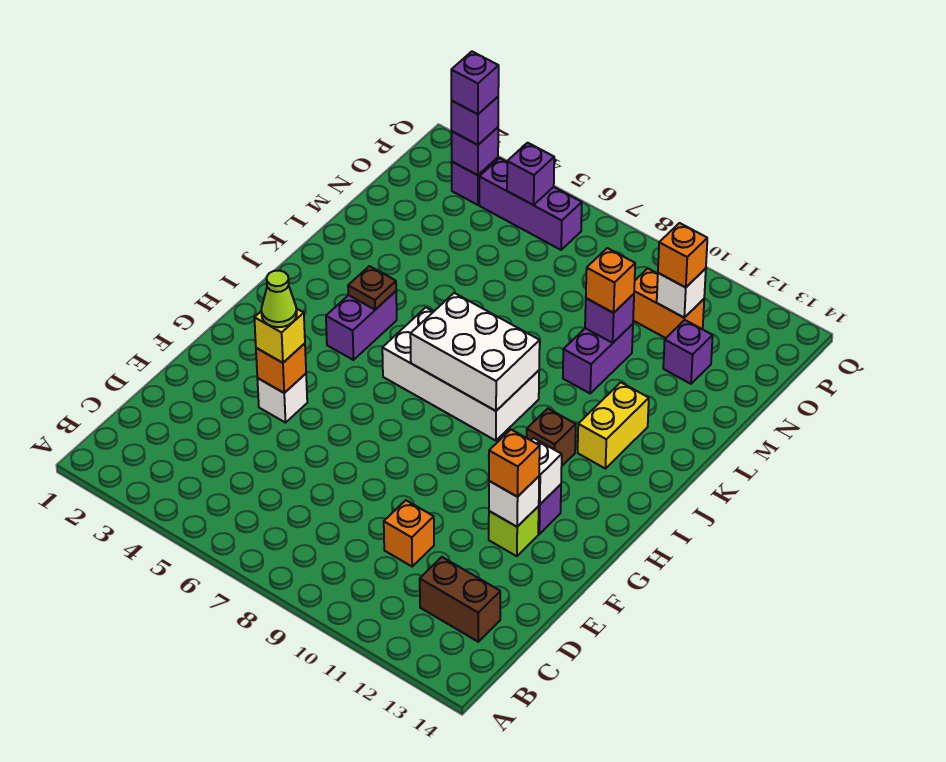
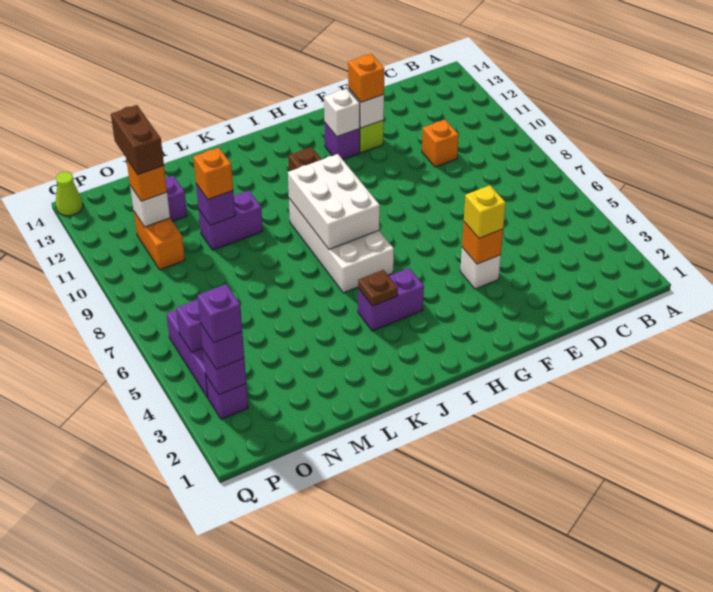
brown 1x2 brick [420,557,500,642] -> brown 1x2 brick moved to [111,105,164,175]
lime 1x1 cone [261,270,297,327] -> lime 1x1 cone moved to [55,172,83,216]
yellow 1x2 brick [578,382,649,469] -> none

